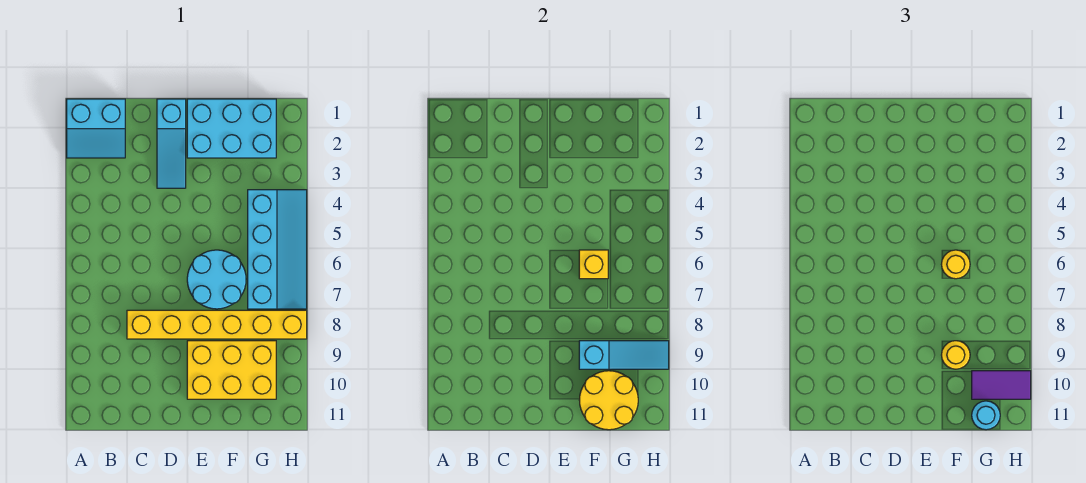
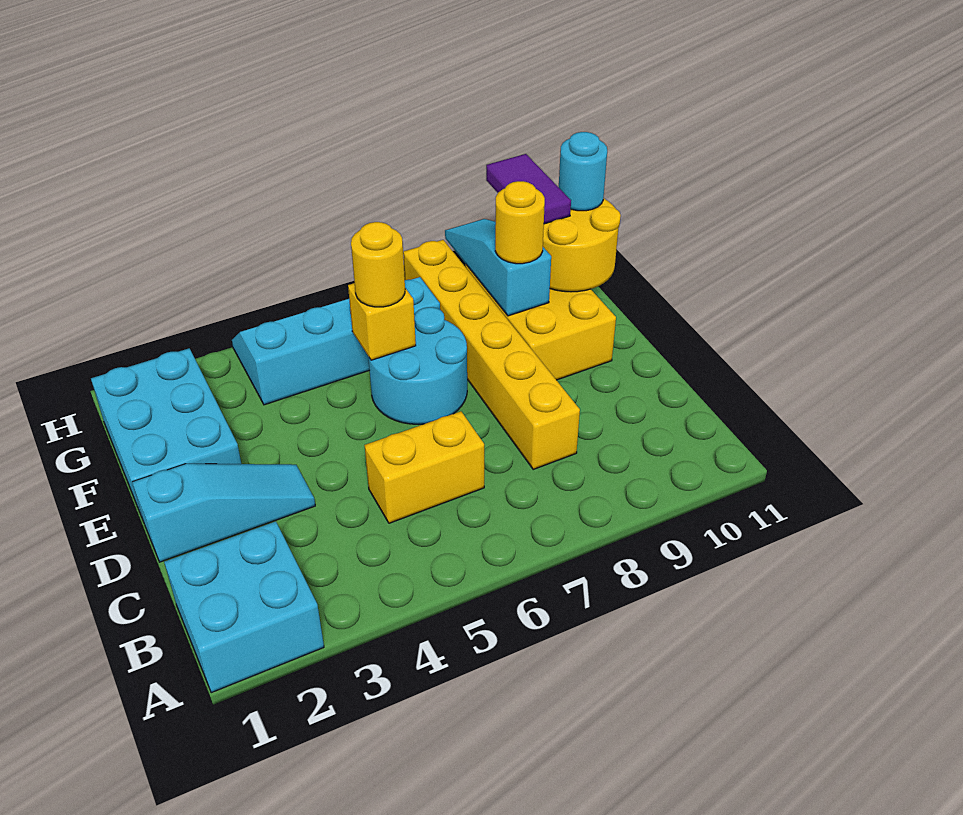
cyan 2x2 slope [67,99,125,158] -> cyan 2x2 brick [164,521,324,693]
none -> yellow 1x2 brick [364,411,484,523]

